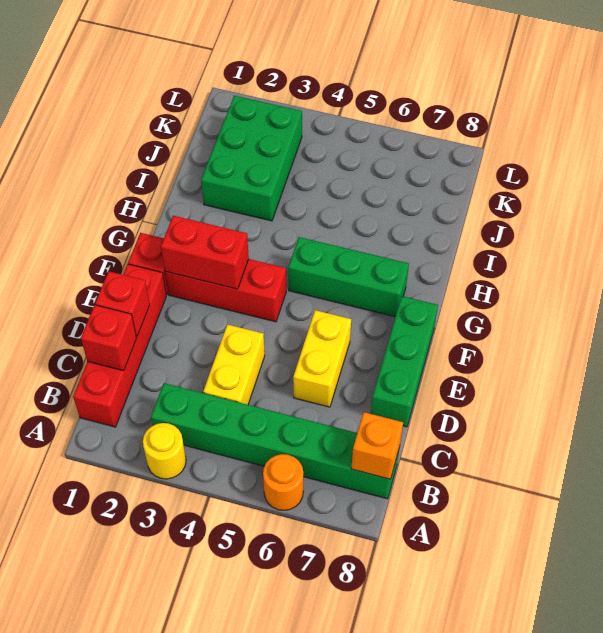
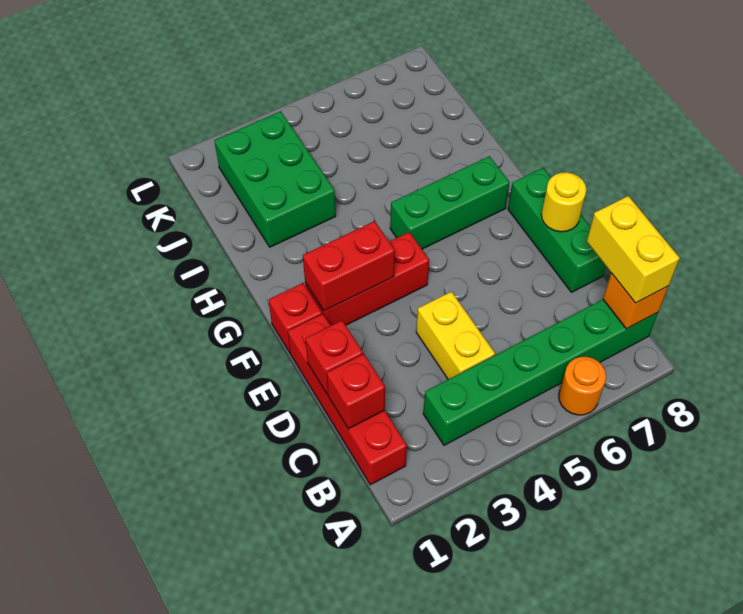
yellow 1x1 round brick [143,423,186,479] -> yellow 1x1 round brick moved to [541,172,586,232]
yellow 1x2 brick [293,310,351,407] -> yellow 1x2 brick moved to [587,196,680,303]

